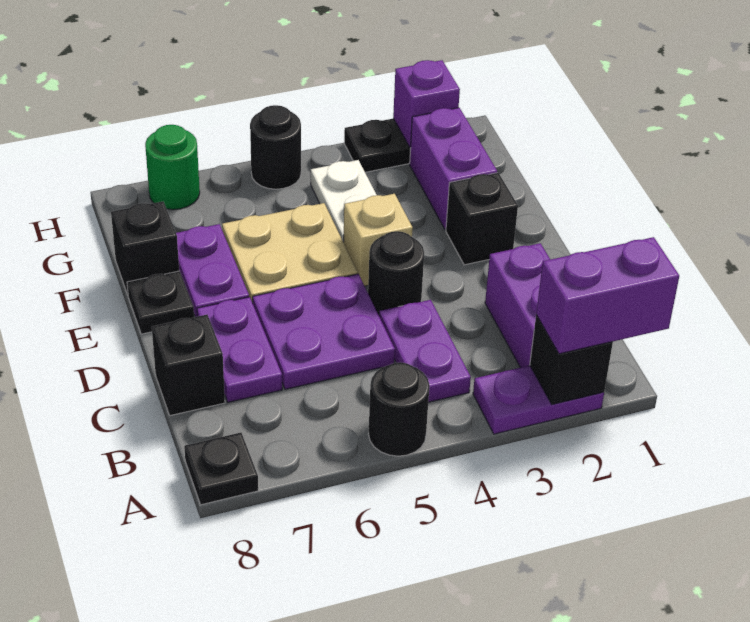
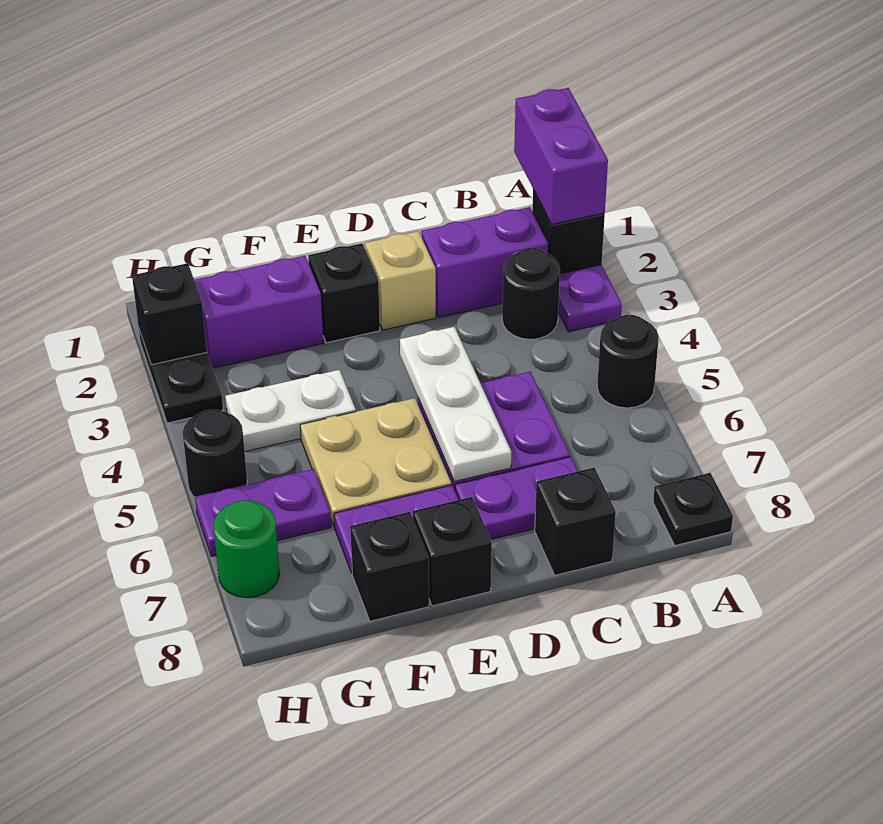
purple 1x2 plate [379,300,471,402] -> purple 1x2 plate moved to [195,469,331,556]
black 1x1 round brick [368,231,424,315] -> black 1x1 round brick moved to [502,248,560,339]
none -> white 1x3 plate [400,327,511,481]
tan 1x1 brick [343,194,413,286] -> tan 1x1 brick moved to [365,231,436,330]
black 1x1 plate [127,271,194,334] -> black 1x1 brick [413,497,492,606]
purple 1x1 brick [393,60,460,147] -> black 1x1 brick [132,263,207,365]

